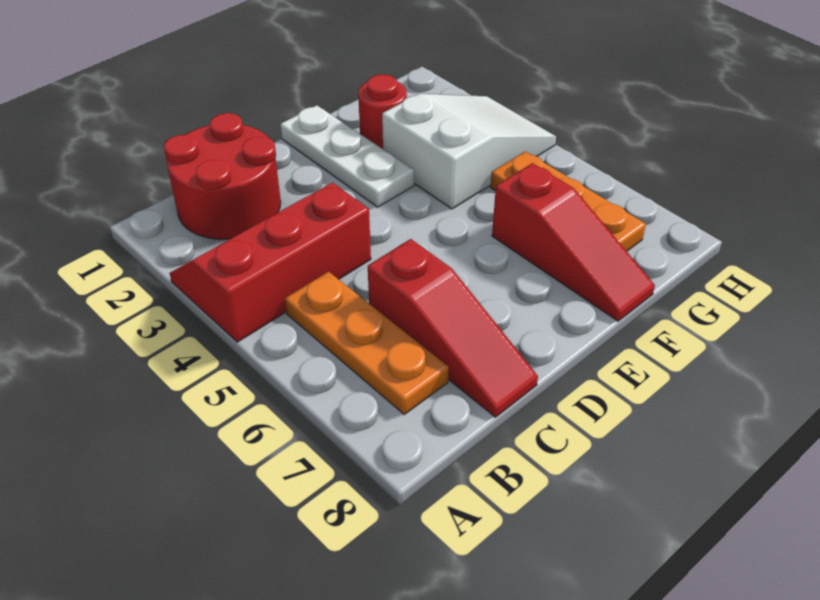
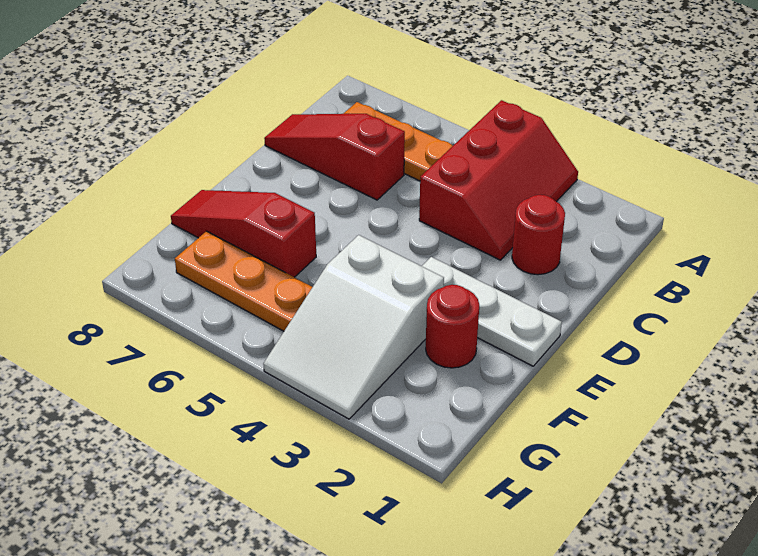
red 2x2 round brick [164,113,281,239] -> red 1x1 round brick [512,195,565,275]

